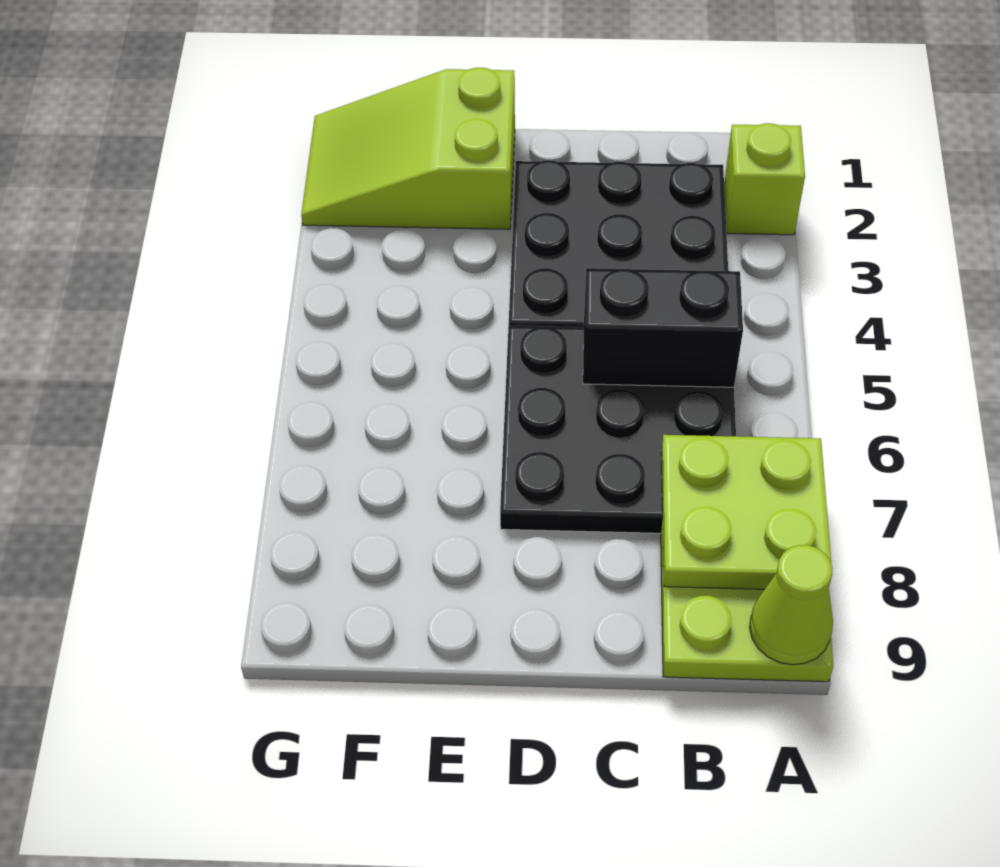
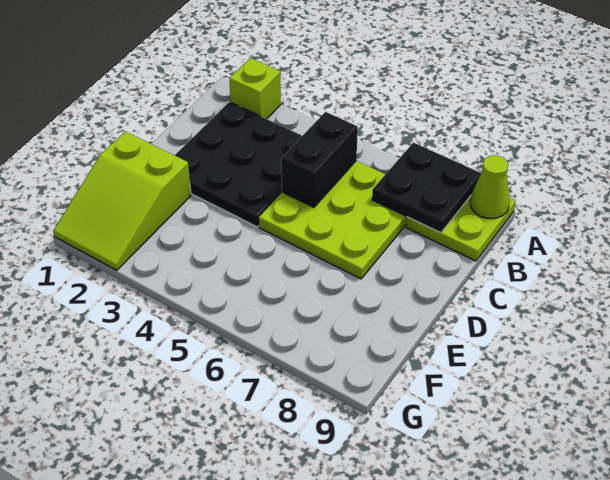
lime 2x2 plate [661,435,831,589] -> black 2x2 plate [372,143,481,233]
black 3x3 plate [500,326,736,533] -> lime 3x3 plate [259,161,407,279]

